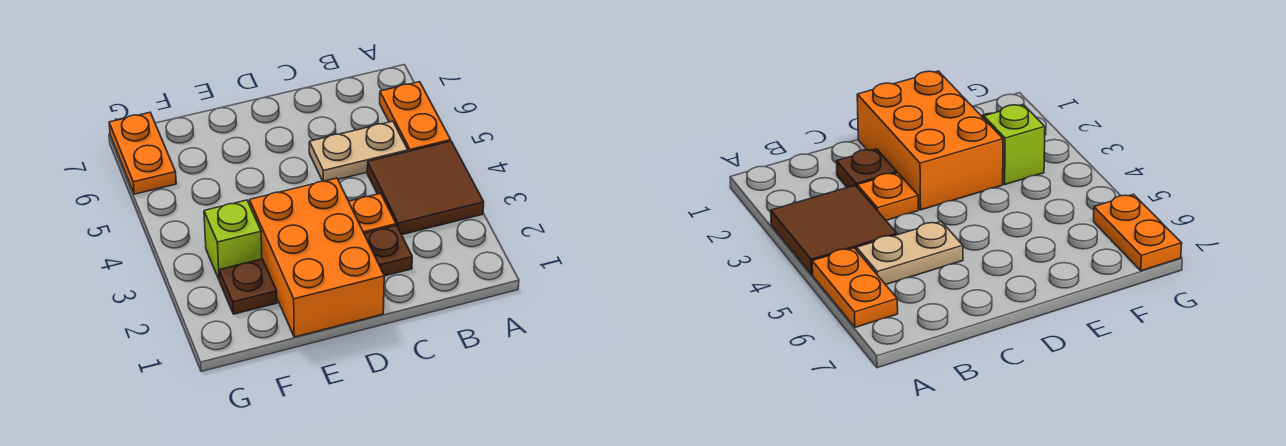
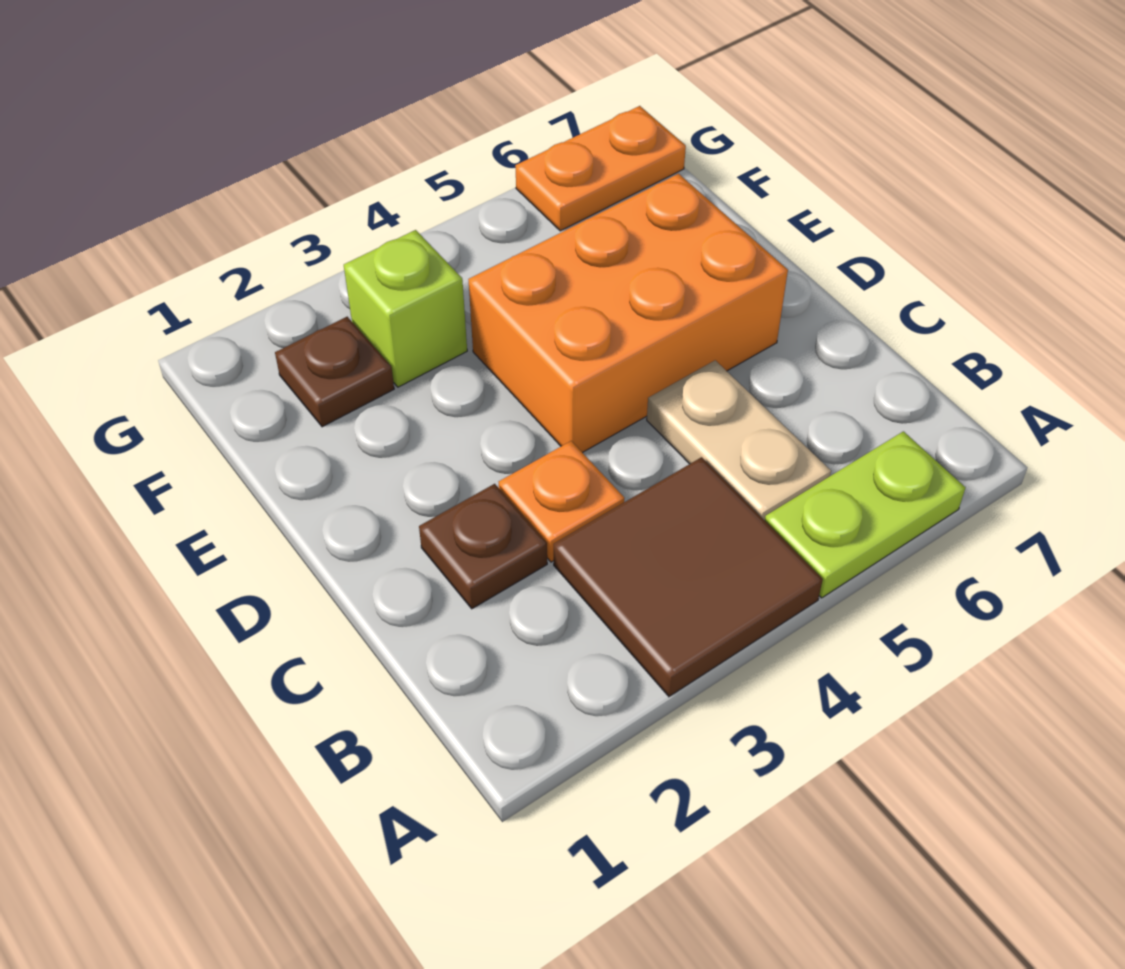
orange 1x2 plate [380,82,451,152] -> lime 1x2 plate [765,431,965,598]
orange 2x3 brick [250,178,384,337] -> orange 2x3 brick moved to [468,174,788,453]

